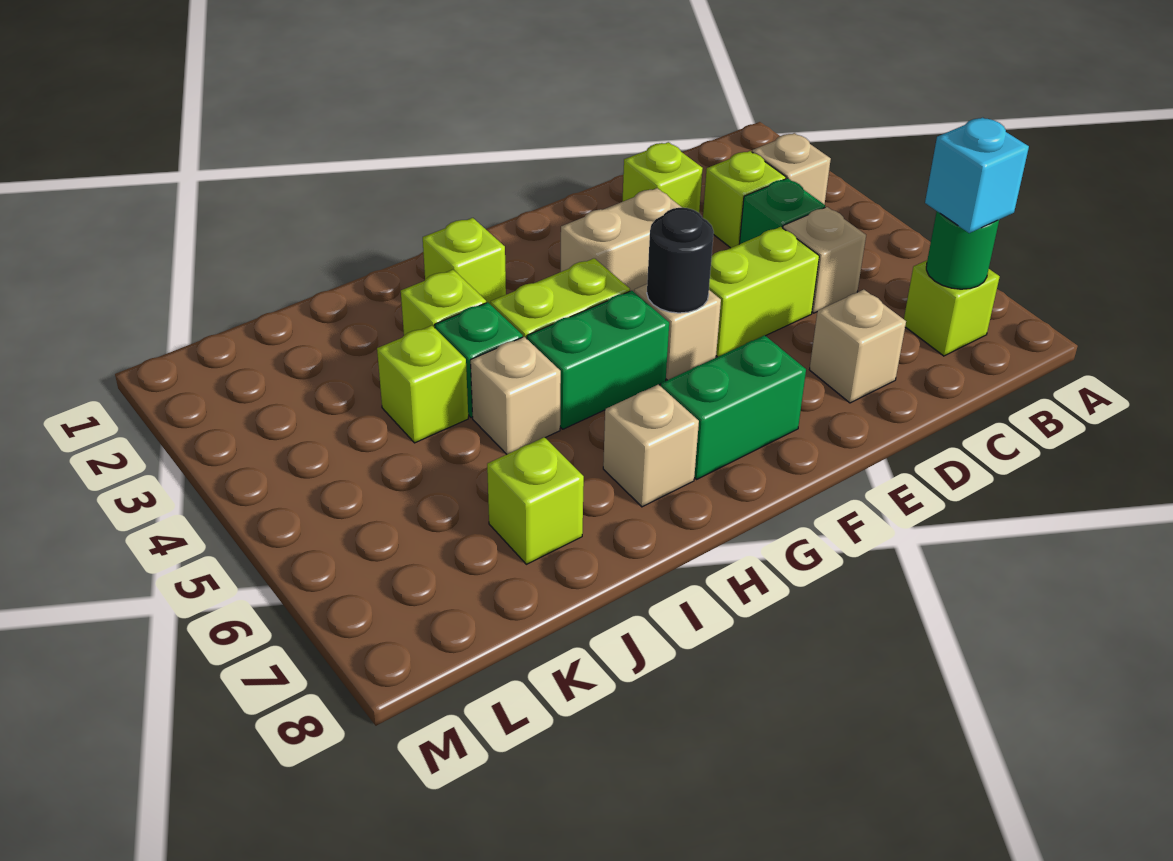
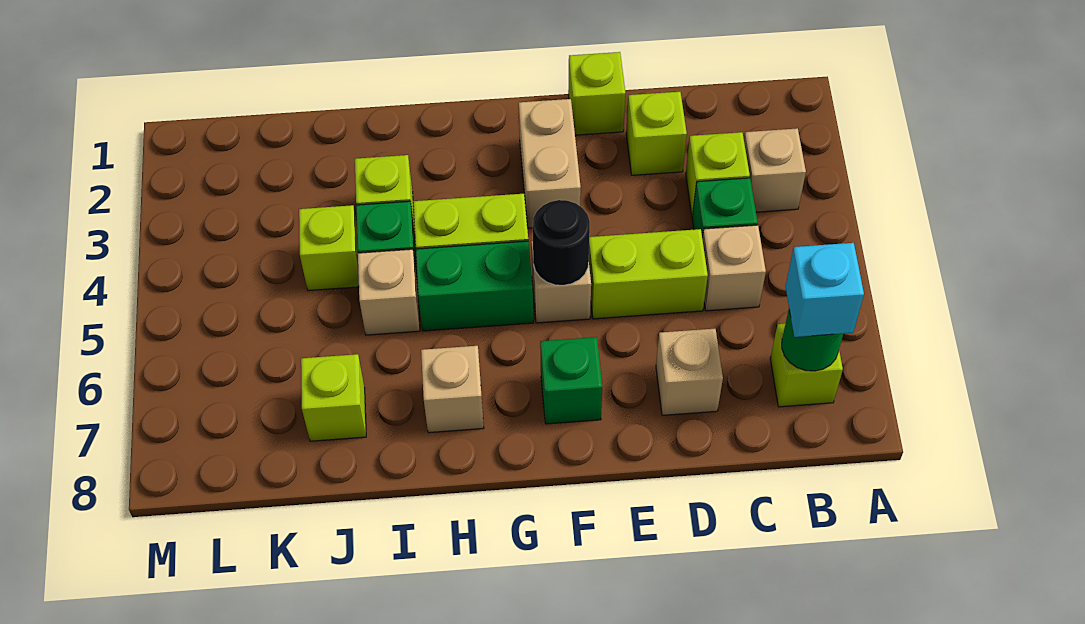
tan 1x2 brick [561,188,682,292] -> tan 1x2 brick turned to [519,99,581,228]
green 1x2 brick [661,335,806,479] -> green 1x1 brick [540,337,602,424]
lime 1x1 brick [423,218,506,305] -> lime 1x1 brick moved to [568,52,626,135]

